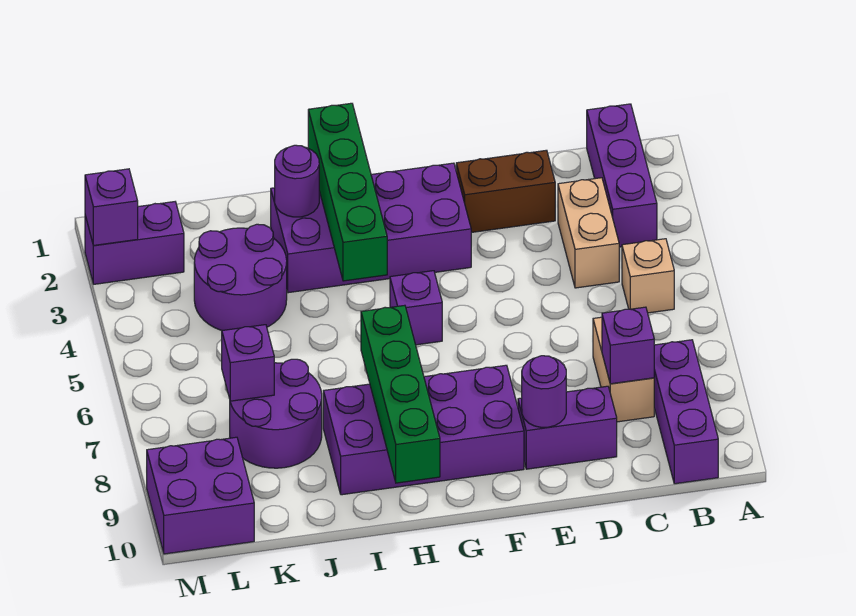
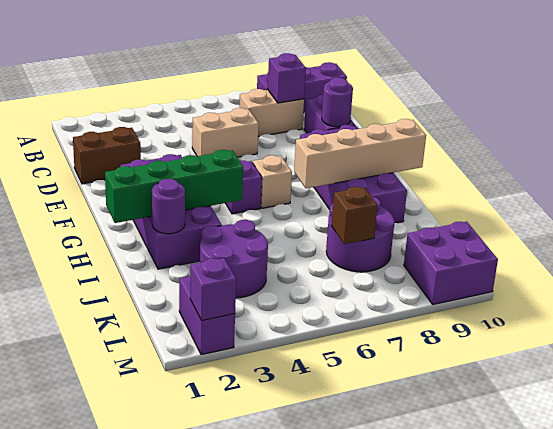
purple 1x3 brick [587,104,657,247] -> none
tan 1x1 brick [622,239,674,313] -> tan 1x1 brick moved to [253,155,292,208]
tan 1x2 brick [558,178,619,288] -> tan 1x2 brick moved to [192,108,259,157]
brown 1x2 brick [456,150,555,233] -> brown 1x2 brick turned to [73,127,141,184]
green 1x4 brick [361,305,440,483] -> tan 1x4 brick [294,119,426,188]
purple 1x1 brick [222,325,274,401] -> brown 1x1 brick [332,187,378,244]

